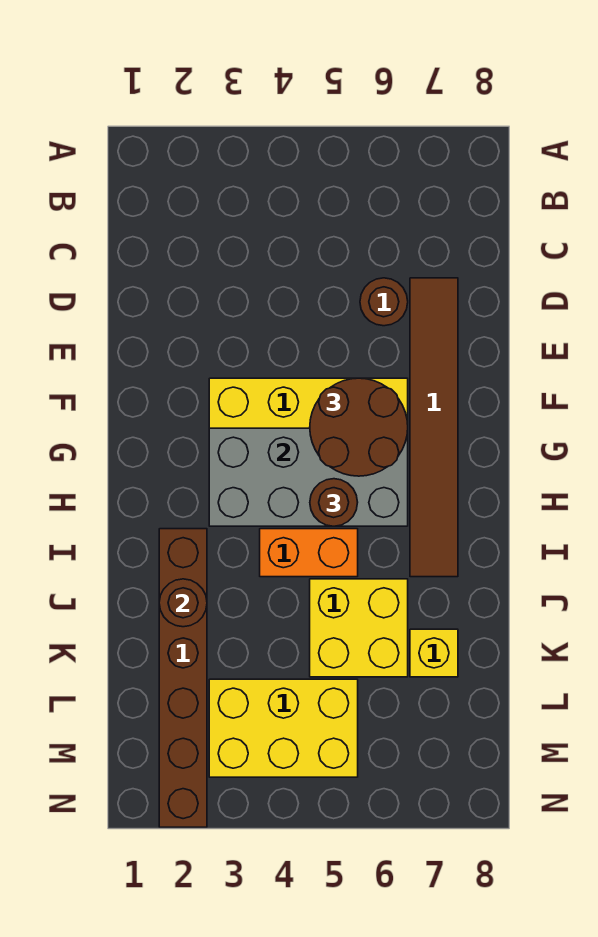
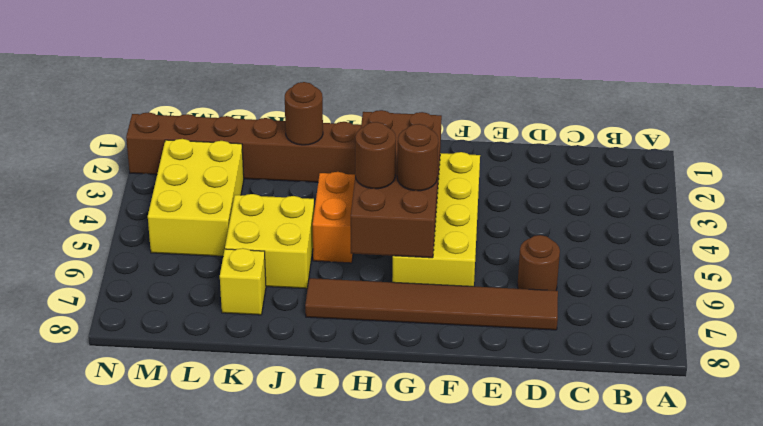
brown 2x2 round brick [310,378,408,476] -> brown 1x1 round brick [397,124,438,191]
grey 2x4 brick [209,428,408,526] -> brown 2x4 brick [351,110,442,258]

